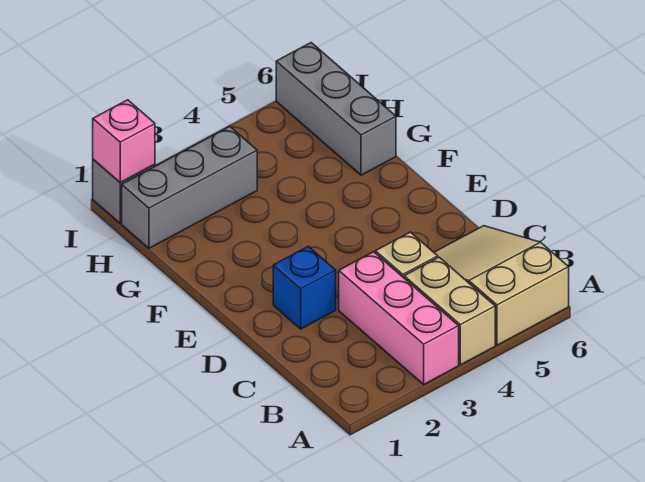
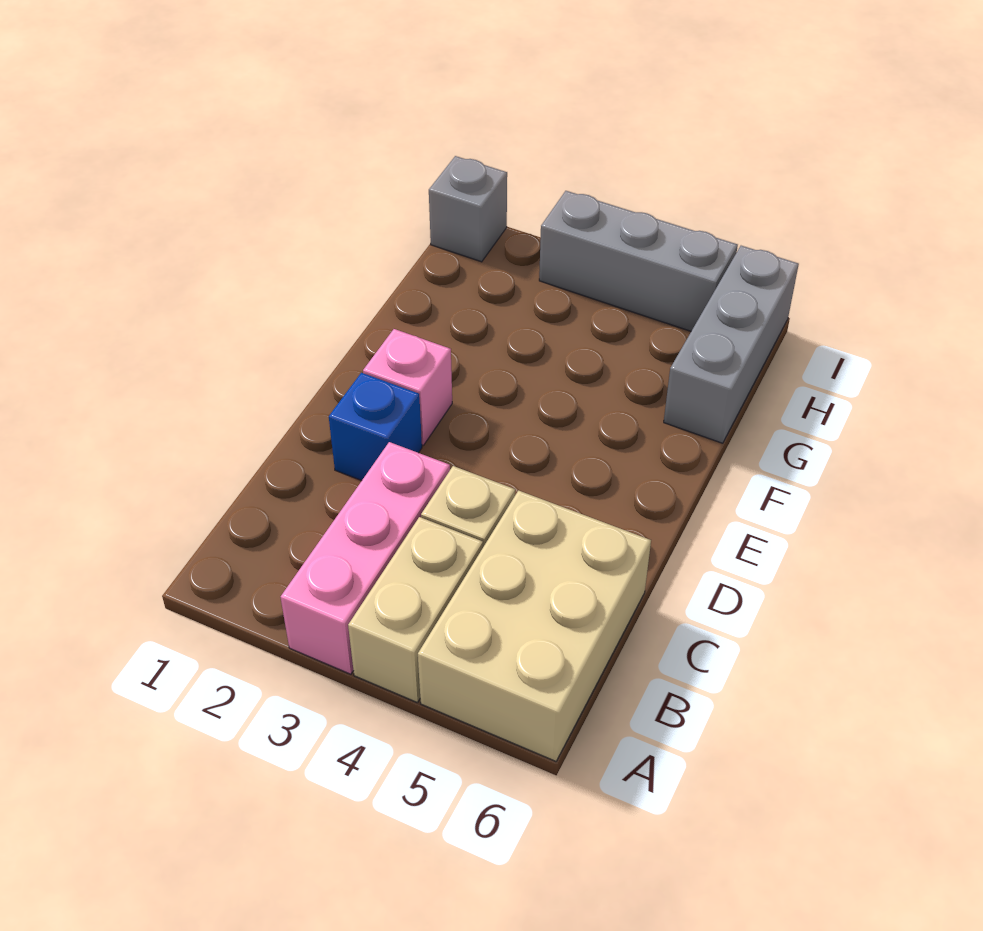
tan 2x3 slope [434,226,569,345] -> tan 2x3 brick [418,491,651,761]
grey 1x3 brick [122,127,257,248] -> grey 1x3 brick moved to [539,191,738,331]
pink 1x1 brick [93,100,155,183] -> pink 1x1 brick moved to [363,329,452,446]

